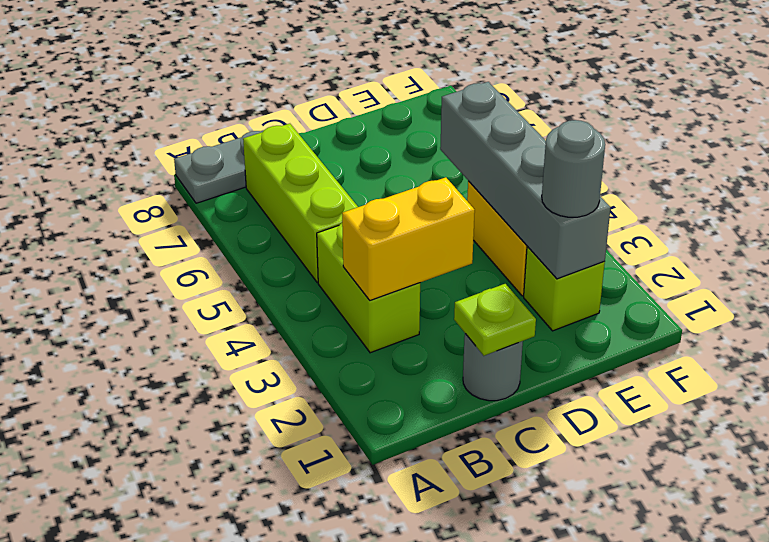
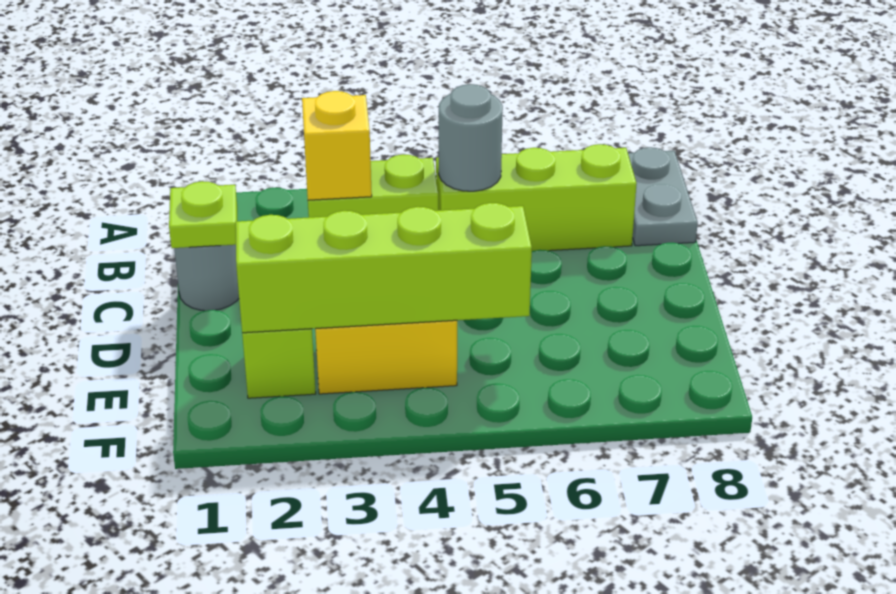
yellow 1x2 brick [342,177,475,300] -> yellow 1x1 brick [302,91,372,200]
grey 1x4 brick [440,82,611,279] -> lime 1x4 brick [236,203,532,333]
grey 1x1 round brick [542,120,605,217] -> grey 1x1 round brick moved to [439,84,503,191]

